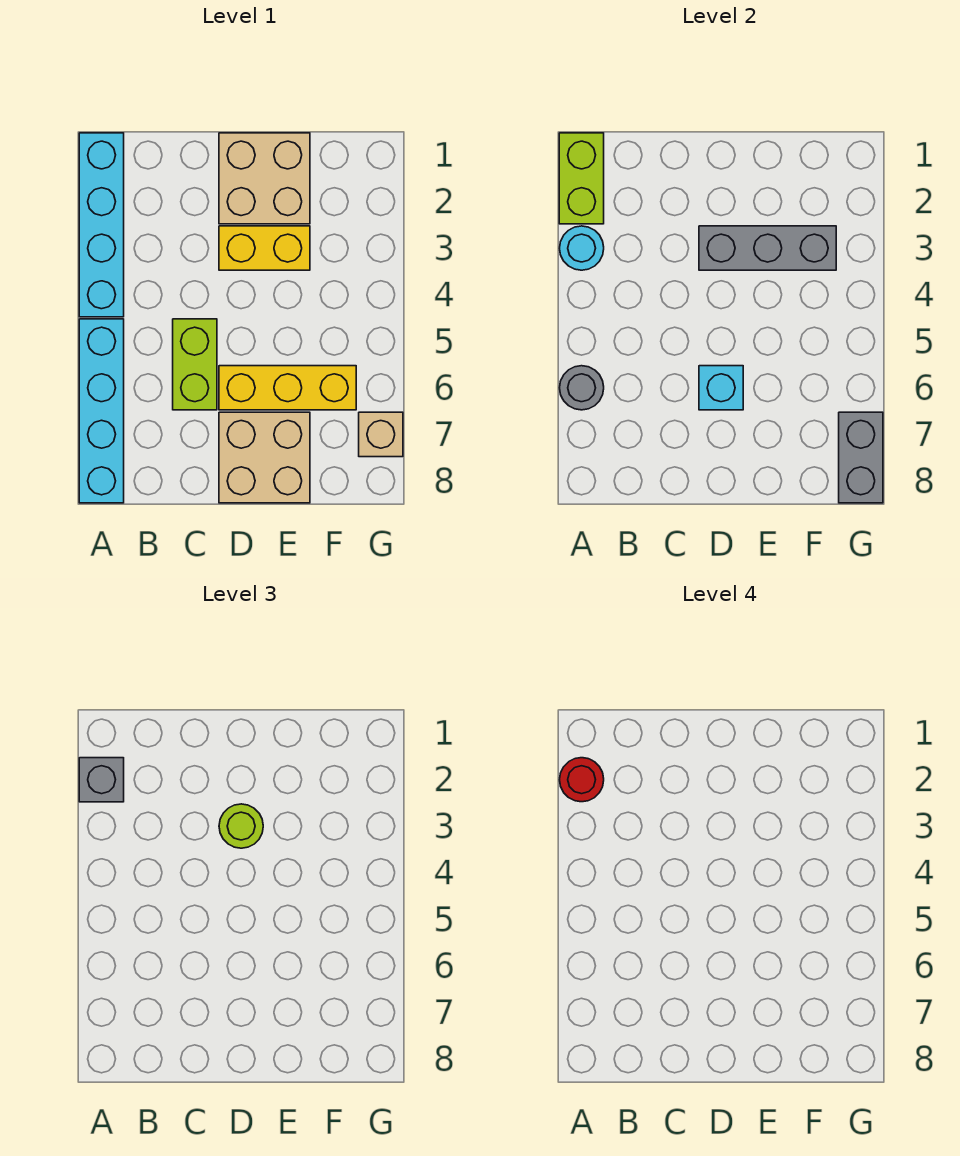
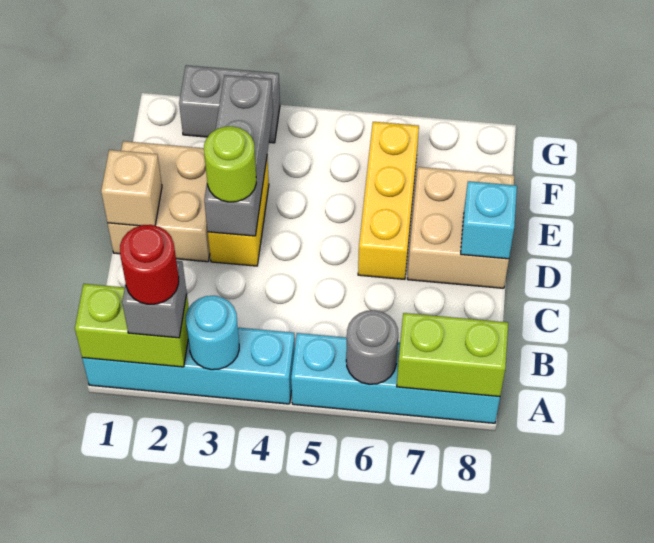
lime 1x2 brick [173,319,217,410] -> lime 1x2 brick moved to [397,313,508,397]
cyan 1x1 brick [699,366,743,410] -> cyan 1x1 brick moved to [461,181,517,259]
tan 1x1 brick [359,412,403,457] -> tan 1x1 brick moved to [101,150,162,226]
grey 1x2 brick [839,412,883,503] -> grey 1x2 brick moved to [179,65,280,143]

